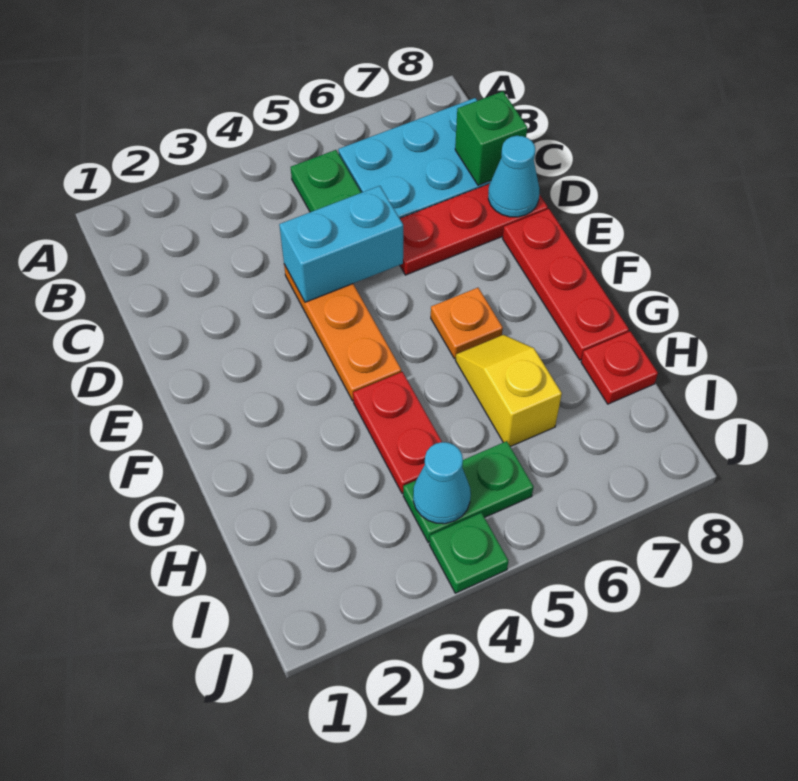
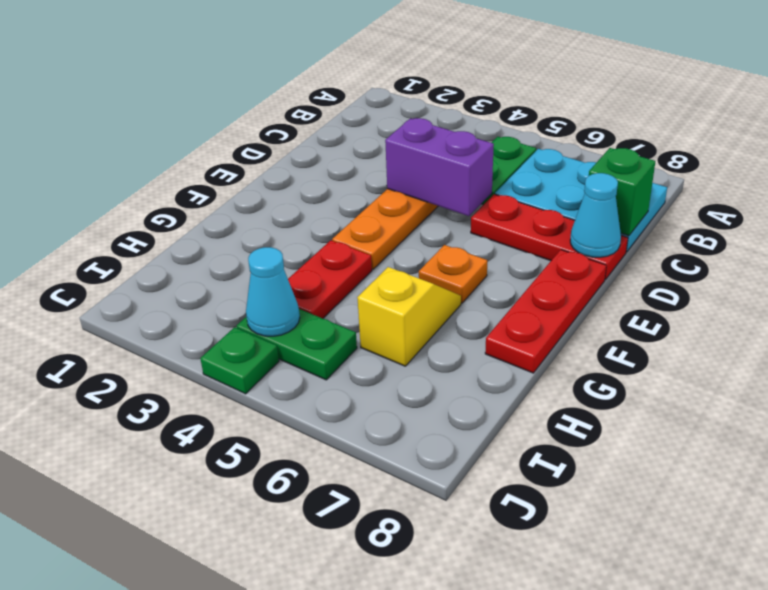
cyan 1x2 brick [279,186,403,302] -> purple 1x2 brick [385,118,494,216]
red 1x1 plate [581,332,658,404] -> none

